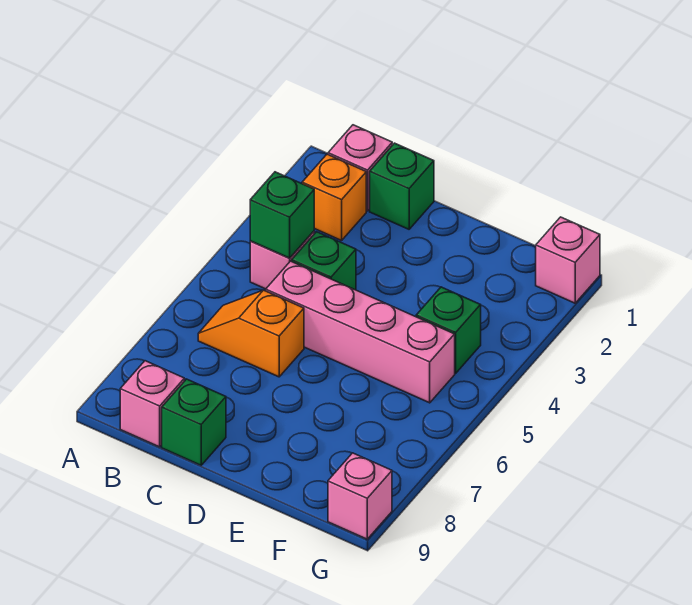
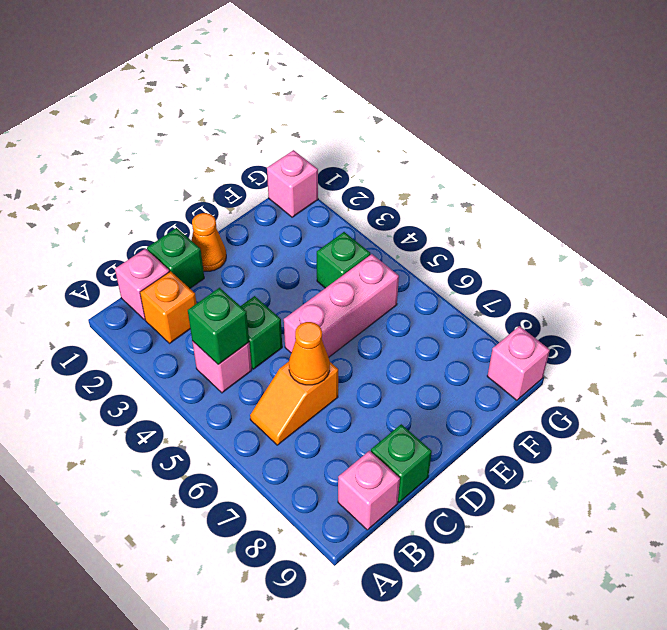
pink 1x4 brick [266,261,455,403] -> pink 1x3 brick [284,254,399,357]
none -> orange 1x1 cone [289,322,330,385]
none -> orange 1x1 cone [192,213,226,271]

